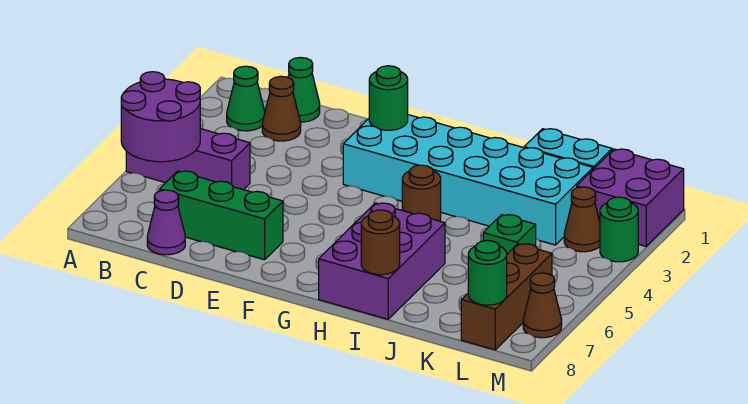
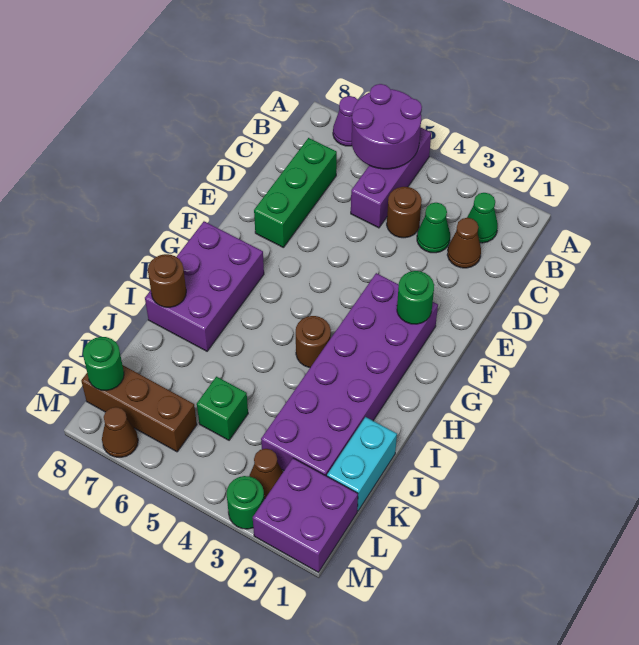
green 1x1 cone [288,57,320,122] -> green 1x1 cone moved to [417,203,450,253]
none -> brown 1x1 round brick [387,187,422,238]
purple 1x1 cone [147,190,185,255] -> purple 1x1 cone moved to [333,96,358,146]
cyan 2x6 brick [343,115,593,245] -> purple 2x6 brick [261,273,438,476]
purple 2x3 brick [319,203,445,319] -> purple 2x3 brick turned to [145,221,264,351]

